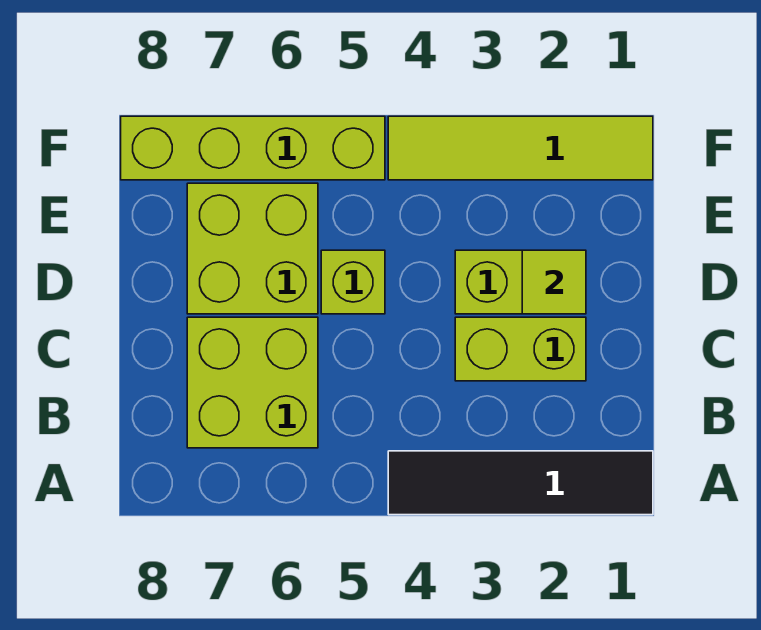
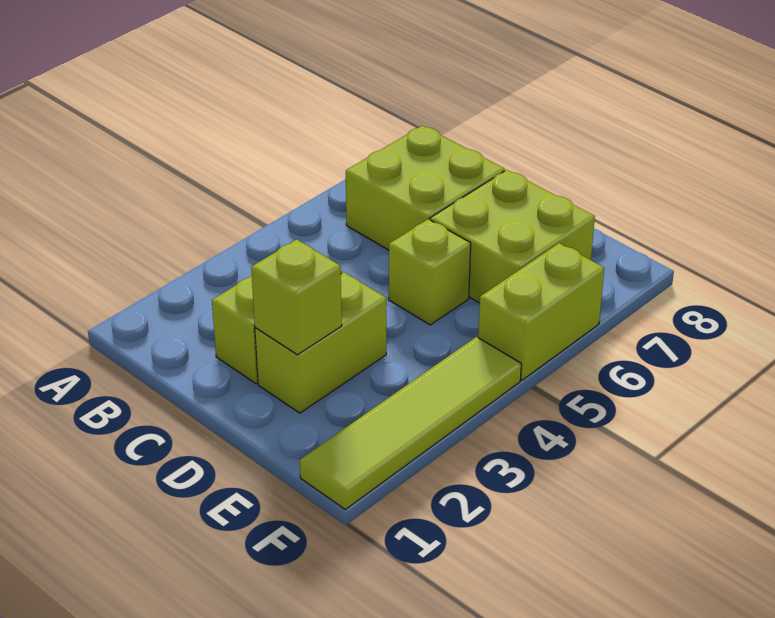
black 1x4 tile [388,451,653,515] -> none
lime 1x1 tile [522,250,586,314] -> lime 1x1 brick [251,239,342,355]
lime 1x4 brick [121,116,385,180] -> lime 1x2 brick [478,243,604,380]

